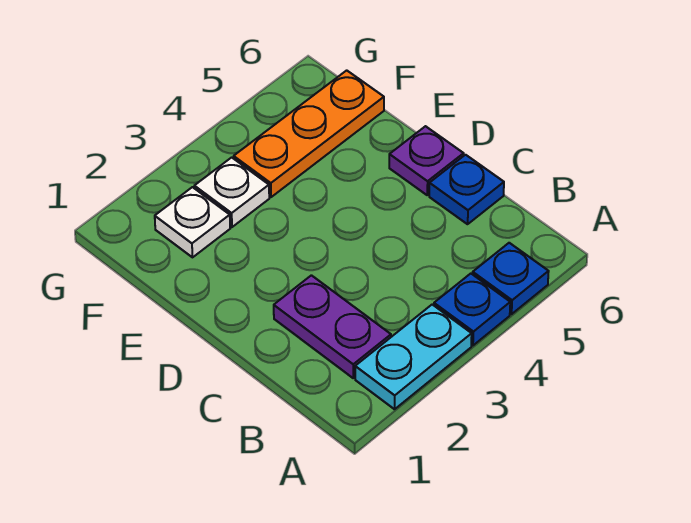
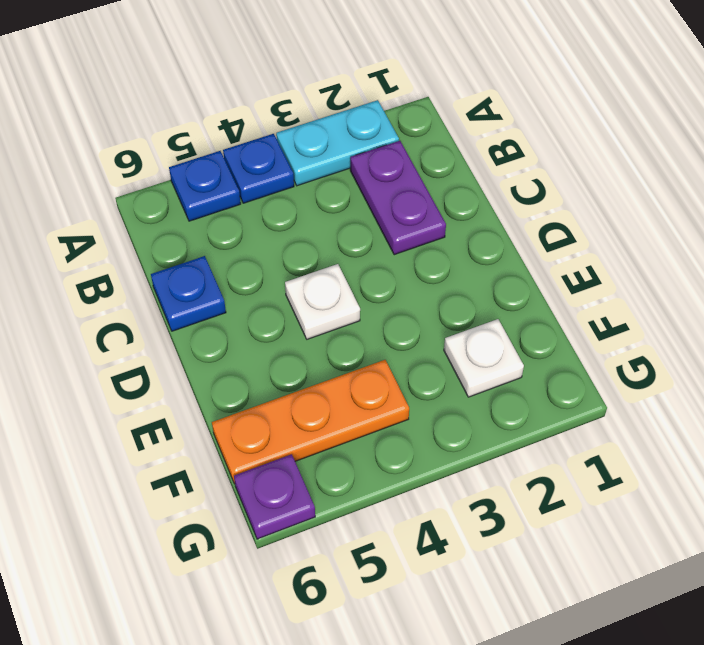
purple 1x1 plate [389,126,464,195] -> purple 1x1 plate moved to [234,454,315,539]
white 1x1 plate [194,157,269,227] -> white 1x1 plate moved to [285,264,360,339]

